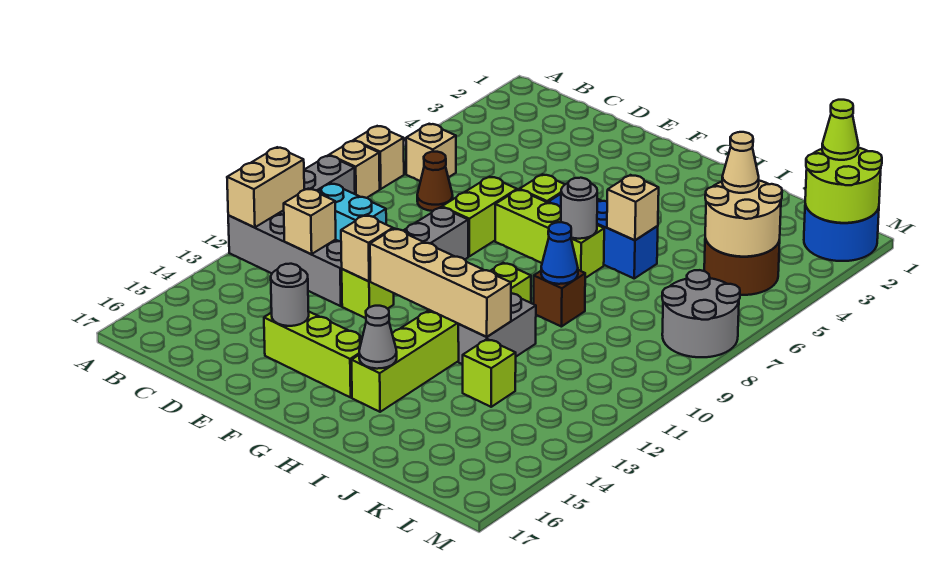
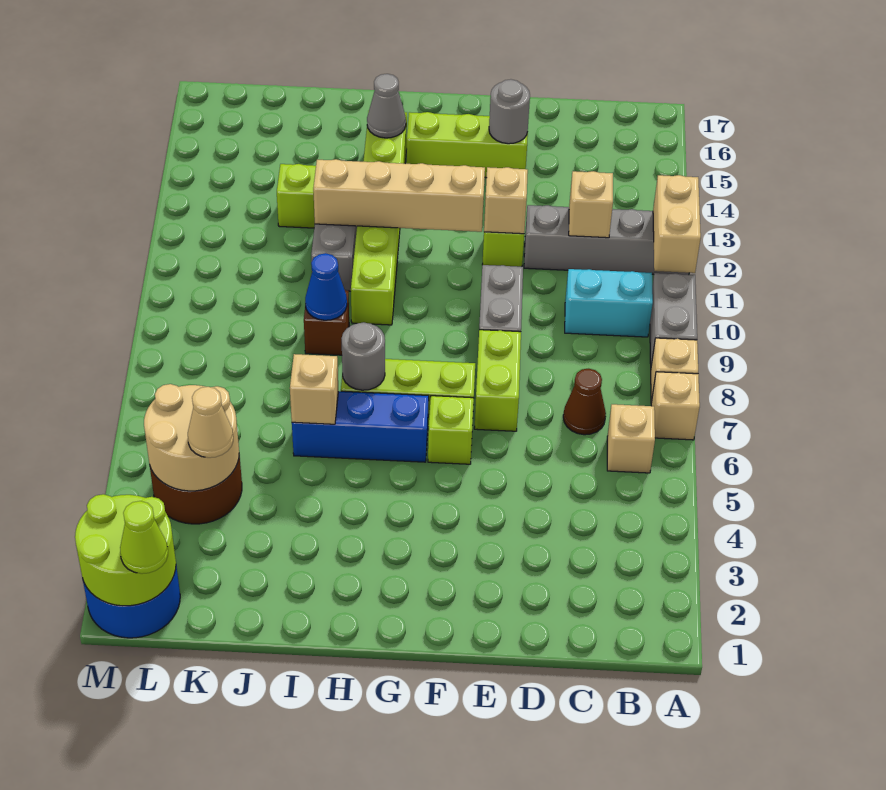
grey 2x2 round brick [662,270,740,357] -> none

